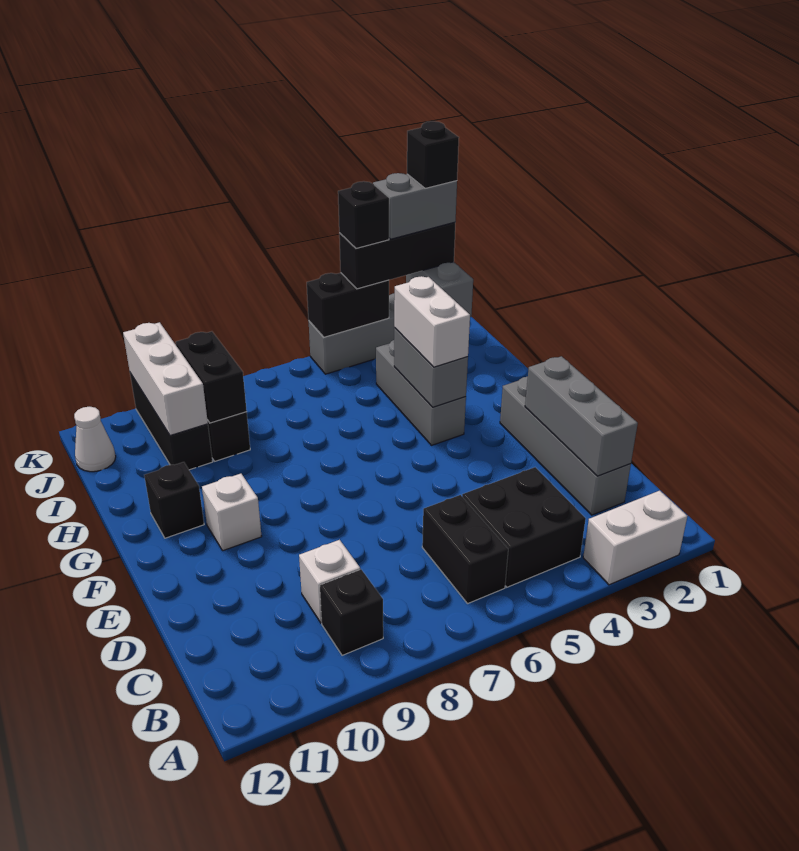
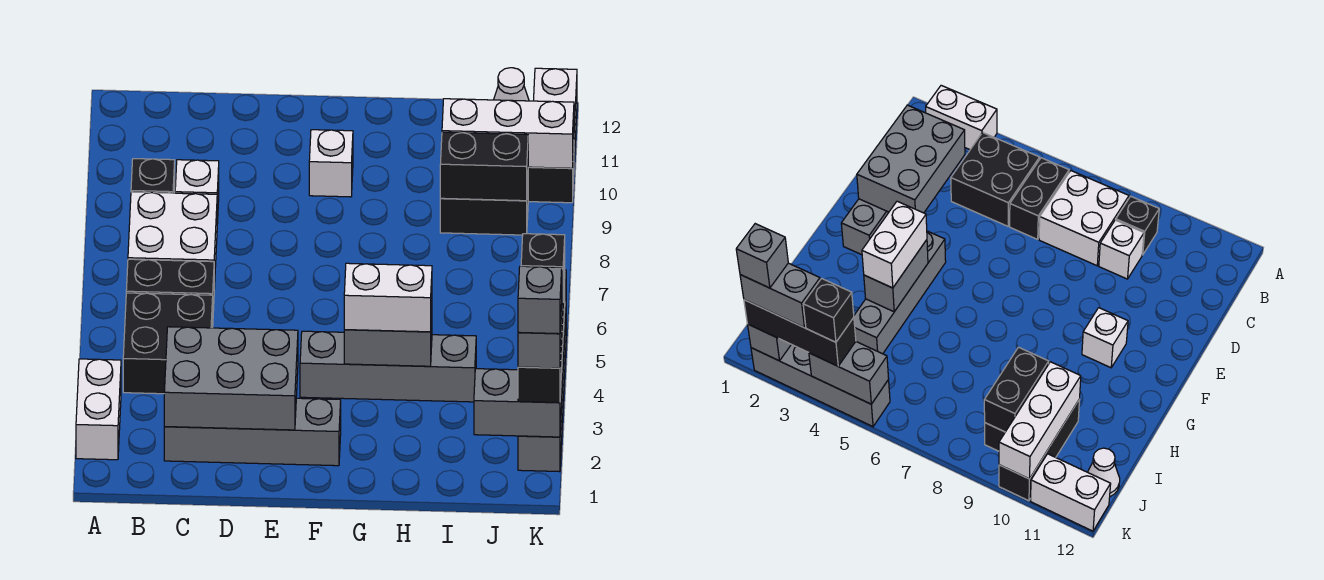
none -> white 2x2 brick [128,192,217,289]
grey 1x3 brick [525,356,638,476] -> grey 2x3 brick [164,327,298,430]
grey 1x3 brick [376,340,466,445] -> grey 1x4 brick [300,331,476,402]
black 1x1 brick [144,462,204,538] -> none
black 1x1 brick [407,121,459,188] -> grey 1x1 brick [518,266,562,334]
black 1x2 brick [307,273,389,337] -> grey 1x2 brick [809,342,889,404]
none -> white 1x2 brick [534,68,577,160]

